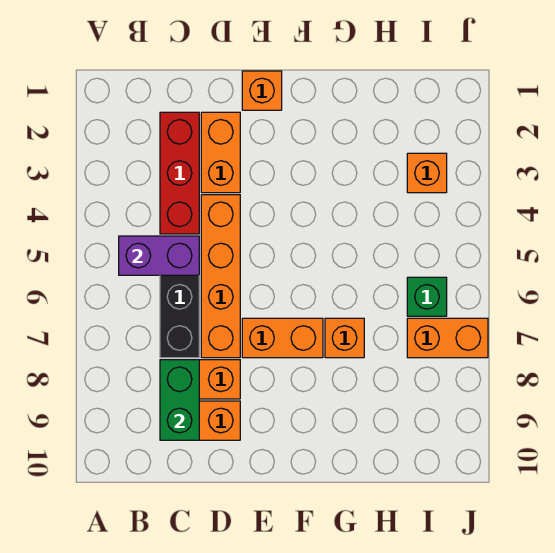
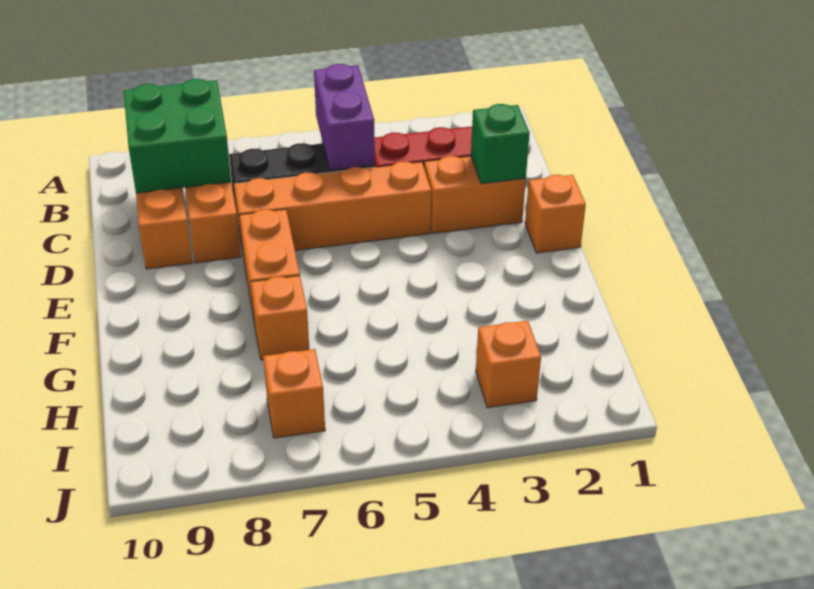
green 1x2 brick [160,360,199,440] -> green 2x2 brick [123,79,231,193]
green 1x1 brick [407,277,447,316] -> green 1x1 brick moved to [471,104,530,184]
orange 1x2 brick [407,318,488,358] -> orange 1x1 brick [263,349,325,438]

